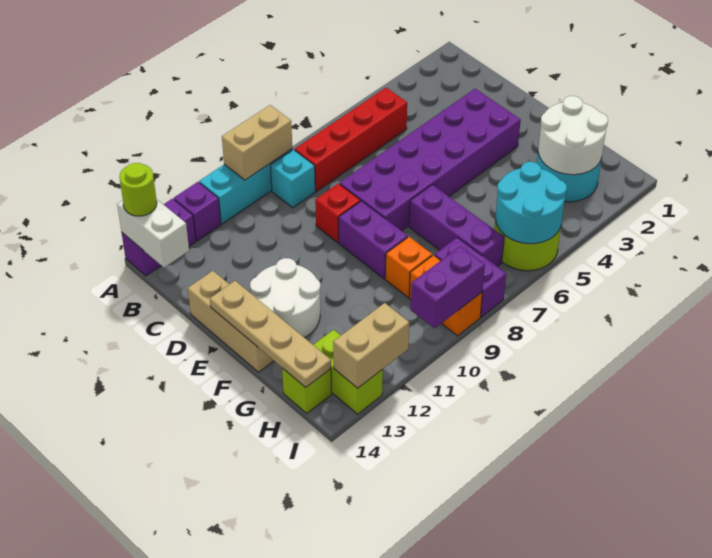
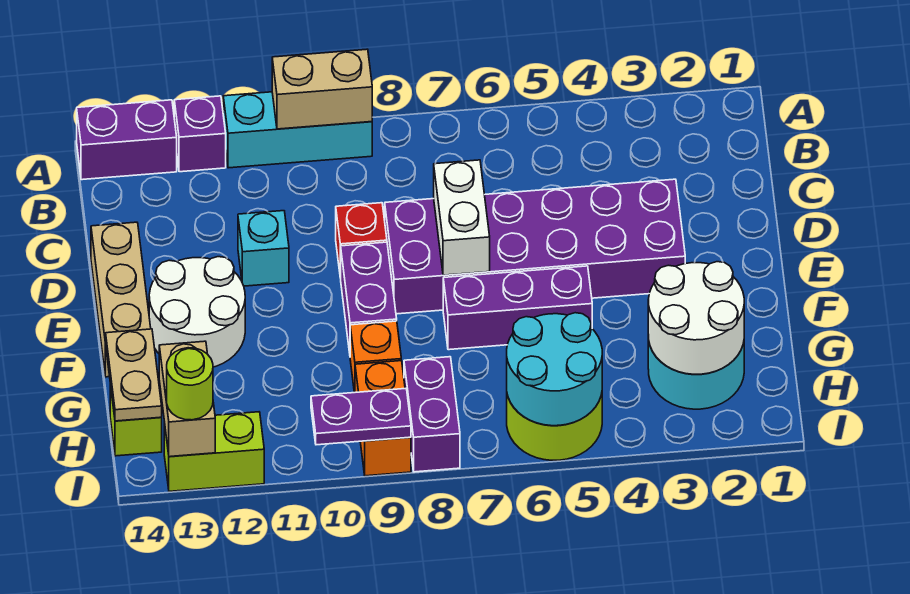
white 1x2 brick [117,199,189,268] -> white 1x2 brick moved to [434,160,490,275]
lime 1x1 round brick [119,163,157,216] -> lime 1x1 round brick moved to [167,348,213,420]
red 1x4 brick [295,88,407,191] -> none
cyan 1x1 brick [271,150,315,208] -> cyan 1x1 brick moved to [238,211,289,286]
tan 1x4 plate [210,281,331,388] -> tan 1x2 plate [105,329,162,421]
purple 1x3 brick [409,185,504,267] -> purple 1x3 brick turned to [443,266,592,350]
lime 1x2 brick [314,330,383,414] -> lime 1x2 brick turned to [164,412,264,491]
purple 1x2 brick [411,246,485,328] -> purple 1x2 plate [311,389,411,445]
tan 1x2 brick [333,303,409,388] -> tan 1x2 brick turned to [159,341,215,457]

